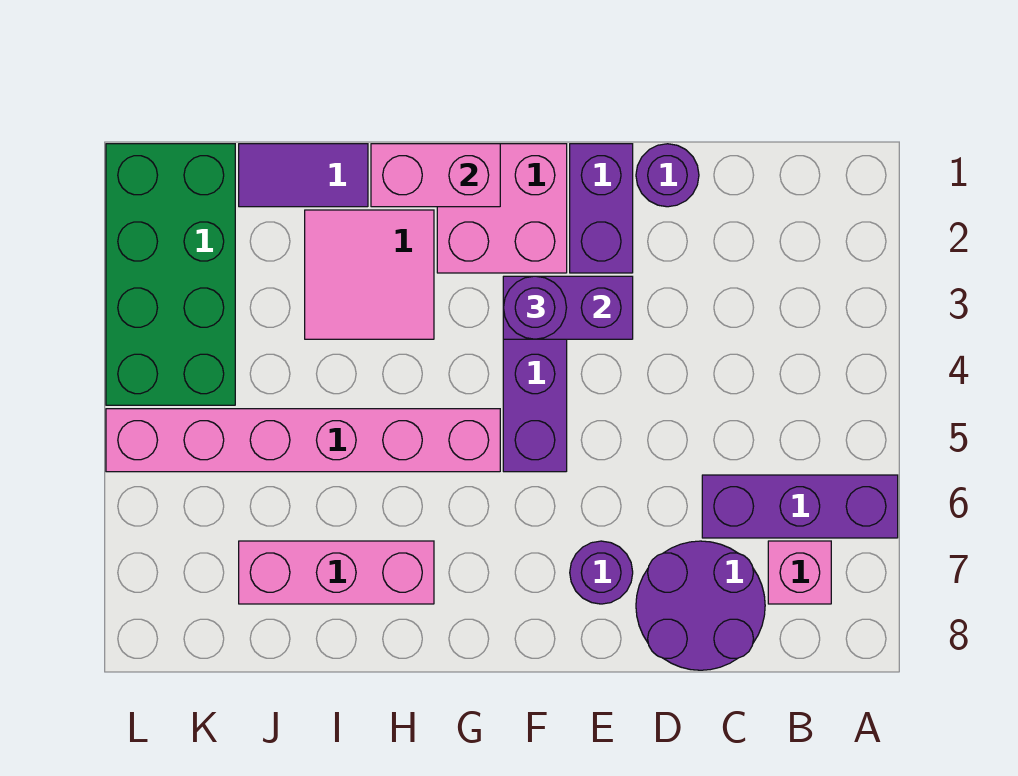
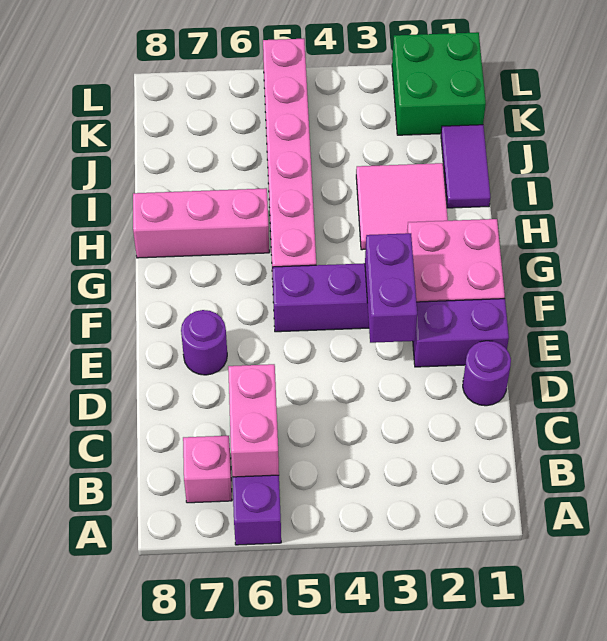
purple 2x2 round brick [636,541,765,670] -> none
purple 1x1 round brick [504,276,567,339] -> none
pink 1x2 brick [371,144,500,207] -> pink 1x2 brick moved to [228,364,279,477]
pink 1x3 brick [239,541,434,604] -> pink 1x3 brick turned to [133,188,269,258]
green 2x4 brick [106,144,235,405] -> green 2x2 brick [392,32,486,135]

